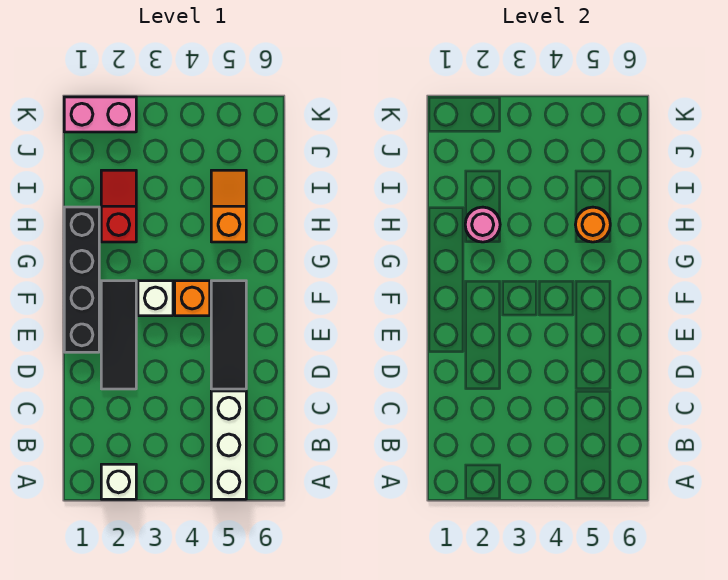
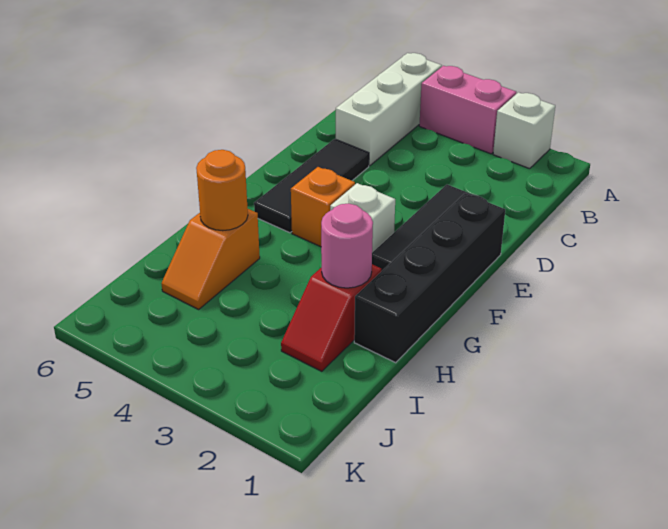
pink 1x2 brick [64,97,136,132] -> pink 1x2 brick moved to [419,66,516,154]

